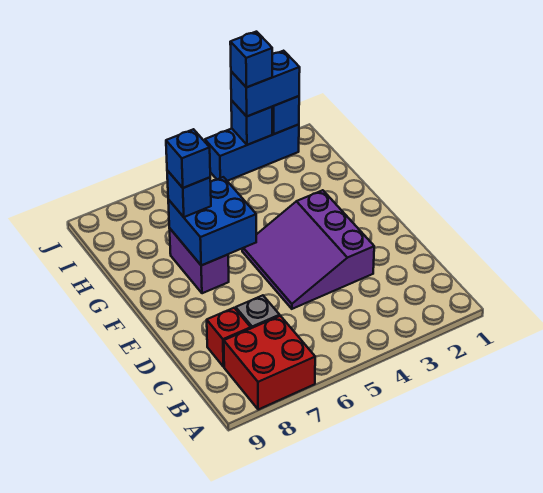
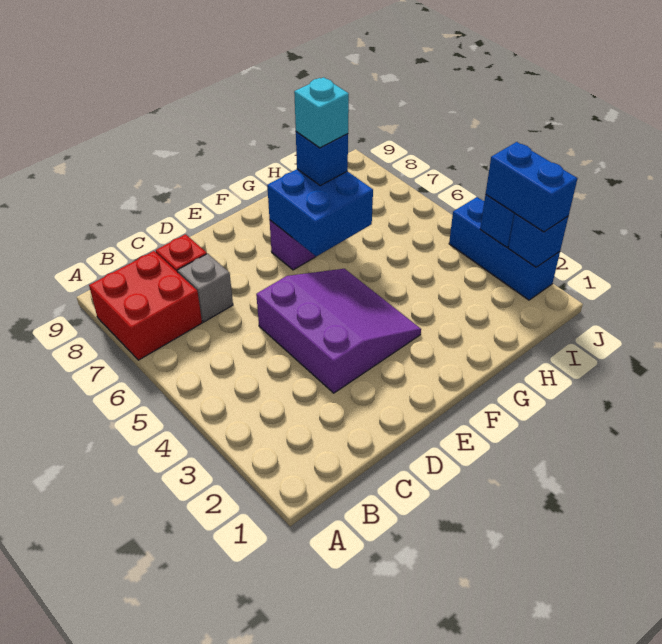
purple 3x3 slope [242,190,374,309] -> purple 3x3 slope turned to [256,269,421,393]
blue 1x1 brick [166,129,210,188] -> cyan 1x1 brick [294,77,349,148]
blue 1x1 brick [230,32,272,87] -> none

